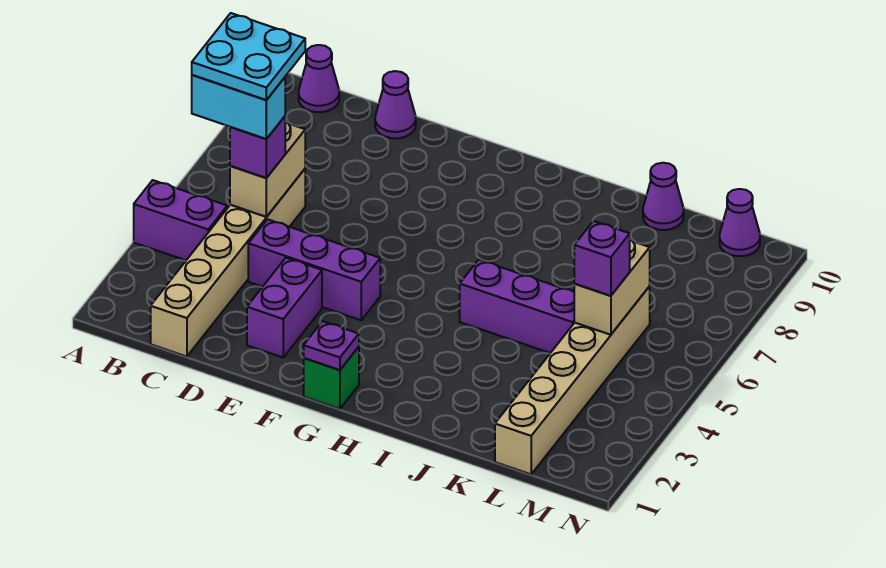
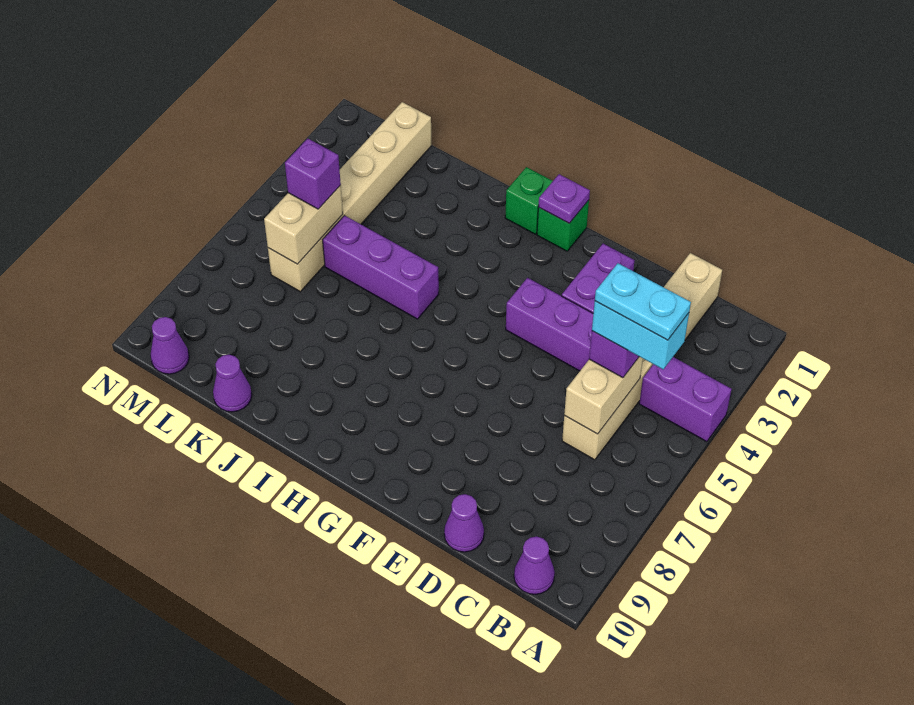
cyan 2x2 plate [192,13,305,100] -> cyan 1x2 plate [595,263,691,340]
none -> green 1x1 brick [505,167,553,234]

